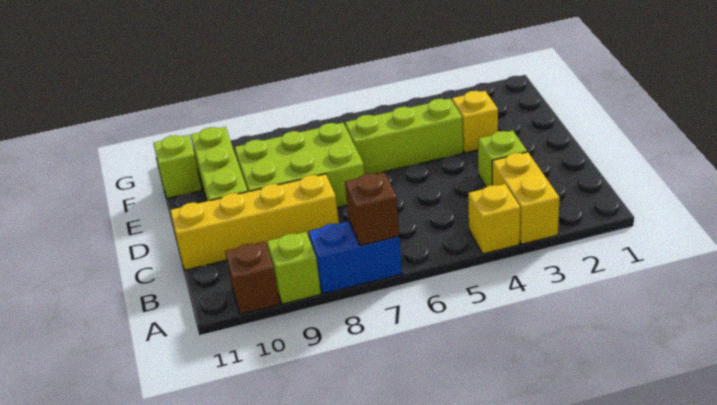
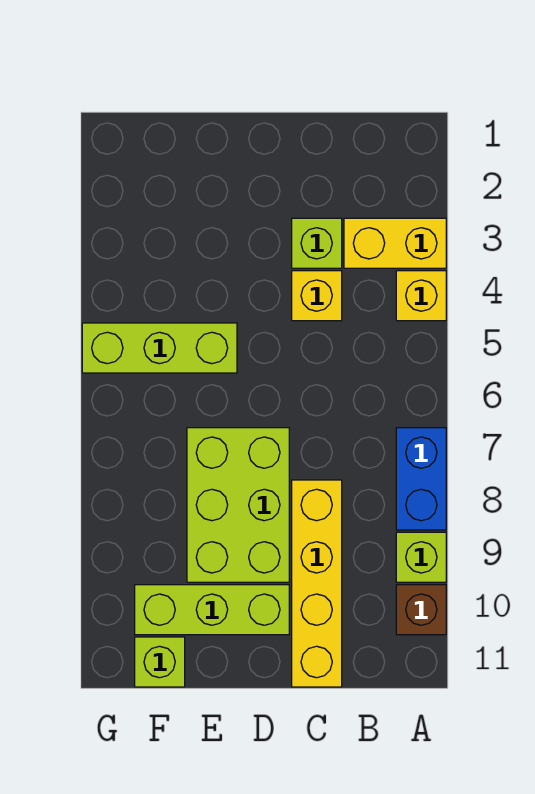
brown 1x1 brick [345,172,399,246] -> none
yellow 1x1 brick [452,91,498,153] -> yellow 1x1 brick moved to [292,271,342,321]
lime 1x3 brick [345,99,463,174] -> lime 1x3 brick turned to [82,323,237,373]

